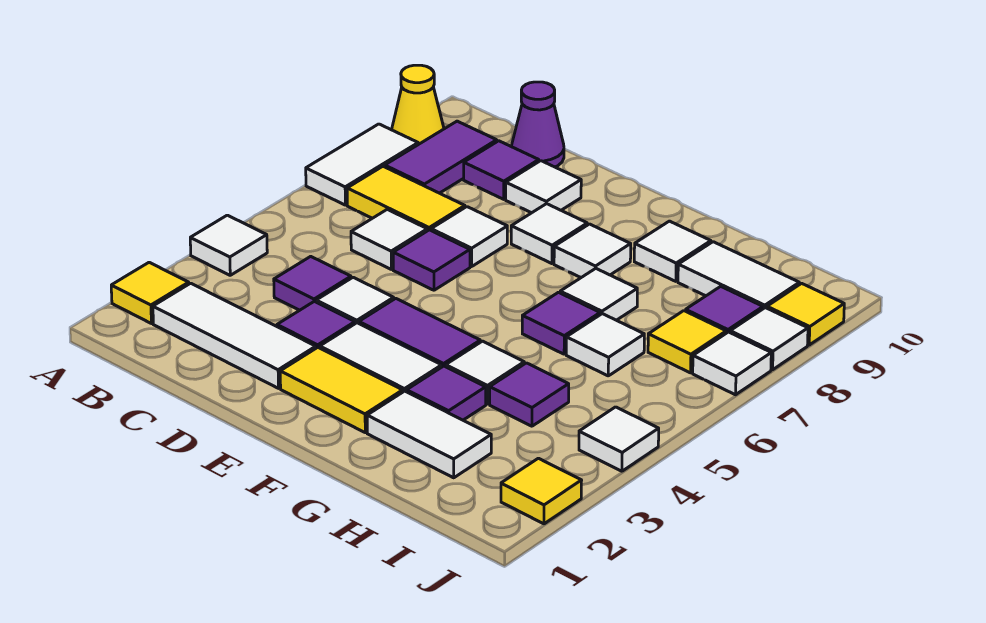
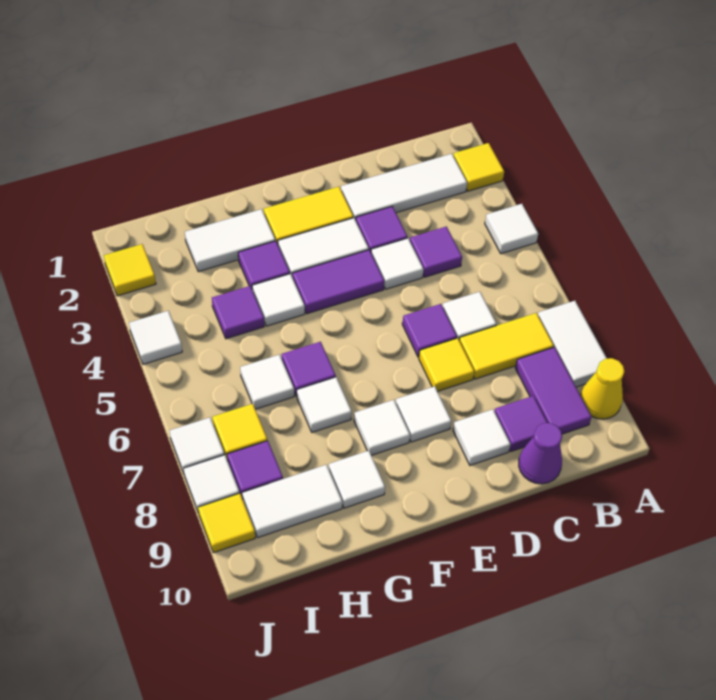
white 1x1 tile [431,207,507,266] -> yellow 1x1 tile [419,338,474,391]

